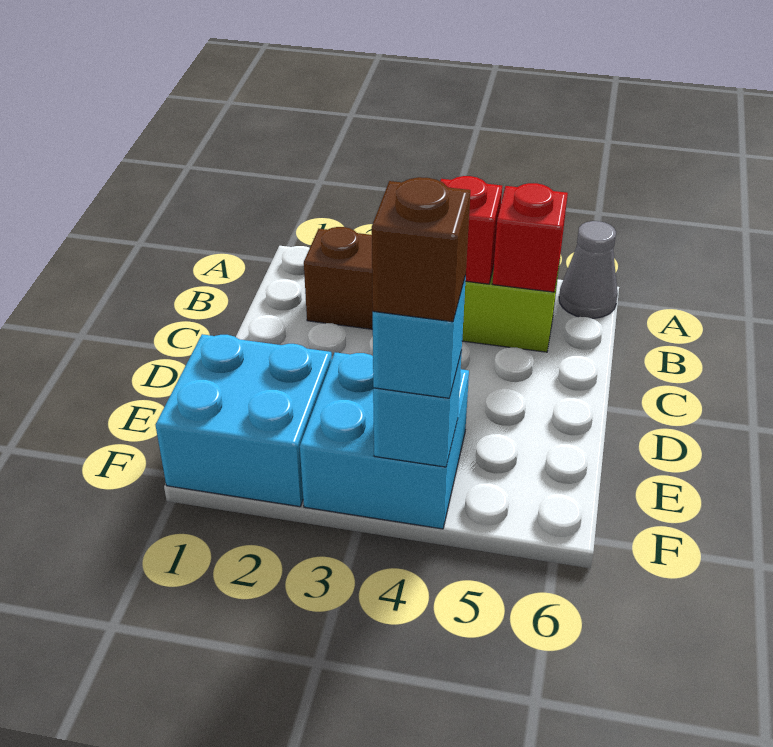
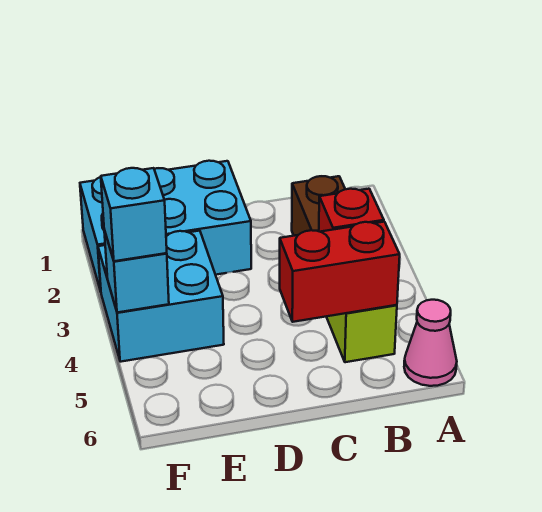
grey 1x1 cone [559,221,618,318] -> pink 1x1 cone [404,300,457,386]
red 1x1 brick [493,183,568,292] -> red 1x2 brick [280,222,400,322]
cyan 2x2 brick [156,334,332,507] -> cyan 2x3 brick [80,161,251,291]
brown 1x1 brick [372,177,470,322] -> none

